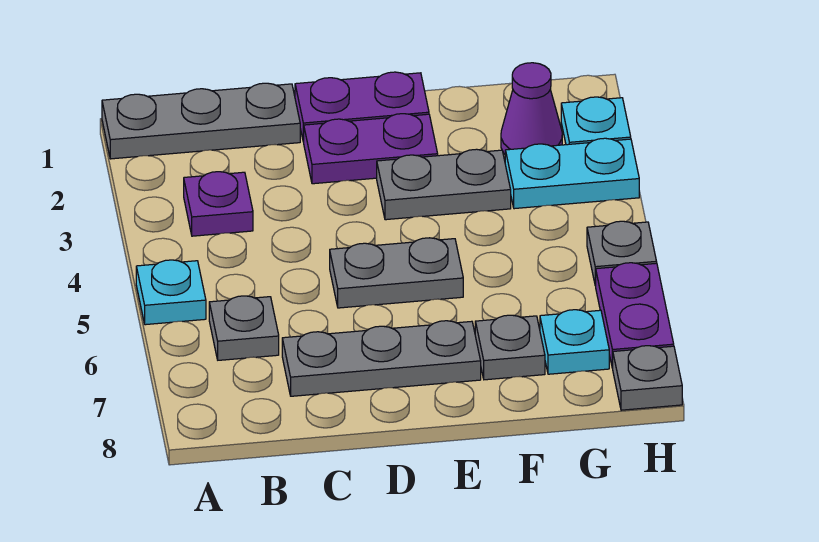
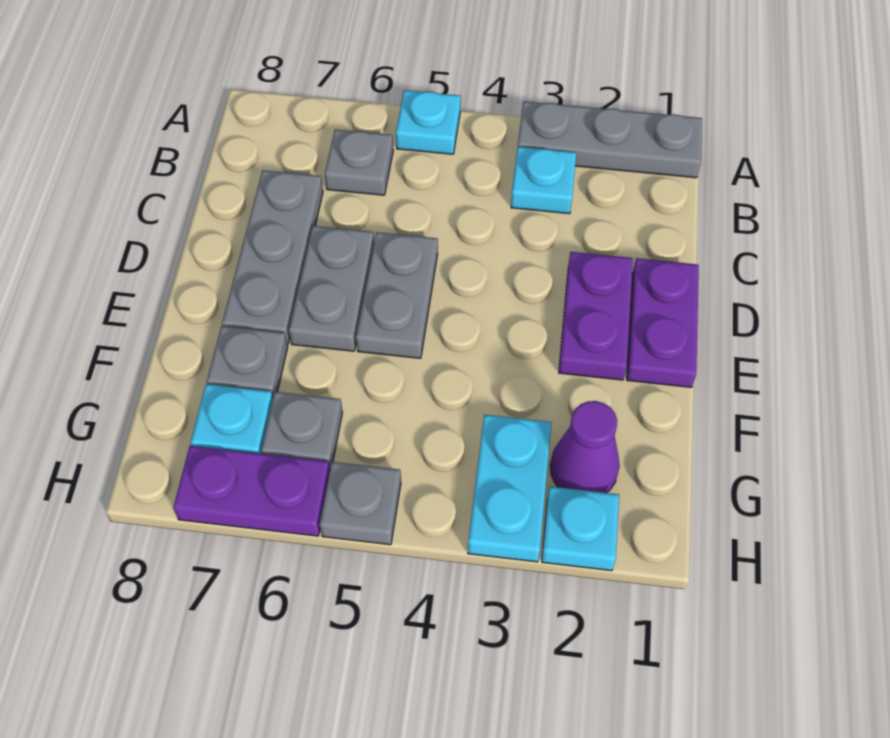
grey 1x3 plate [102,83,300,159] -> grey 1x3 plate turned to [518,101,702,178]
purple 1x1 plate [184,172,253,236] -> cyan 1x1 plate [511,147,576,214]
grey 1x2 plate [377,149,511,220] -> grey 1x2 plate moved to [289,226,374,351]
grey 1x1 plate [613,346,682,410] -> grey 1x1 plate moved to [261,392,343,469]

